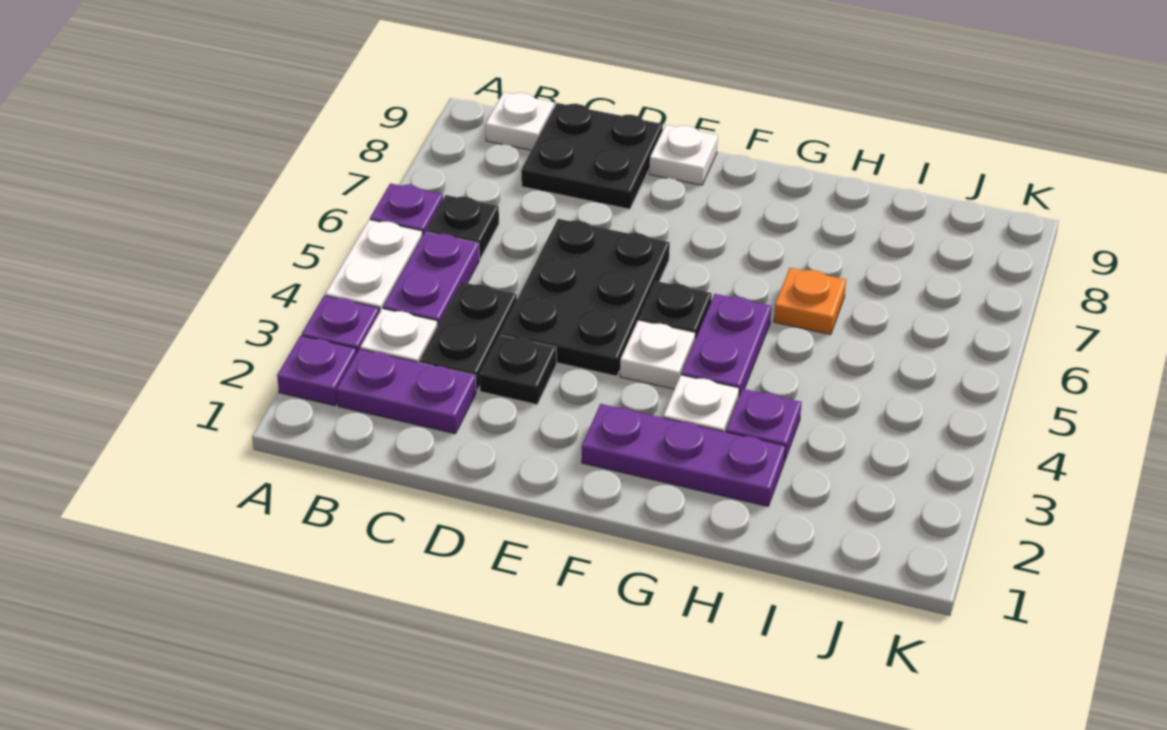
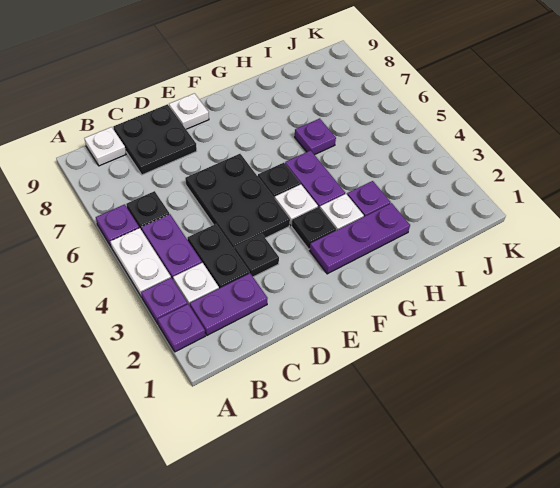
none -> black 1x1 plate [292,207,336,249]
orange 1x1 plate [774,268,846,335] -> purple 1x1 plate [295,118,336,155]

